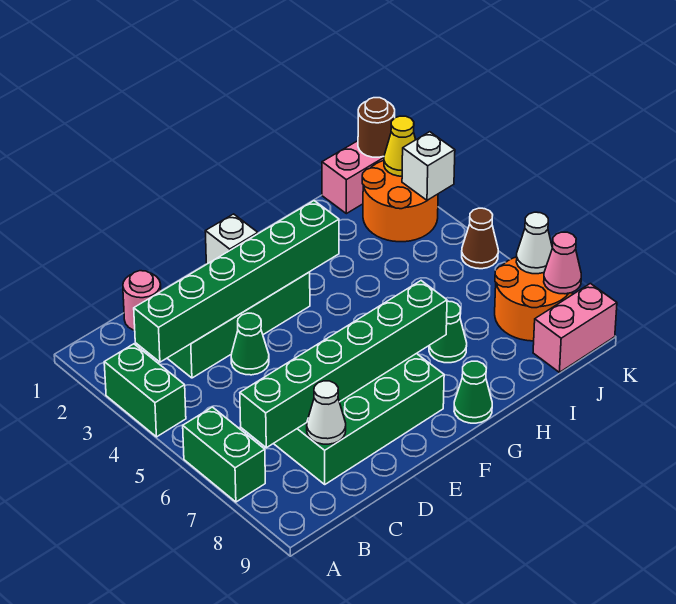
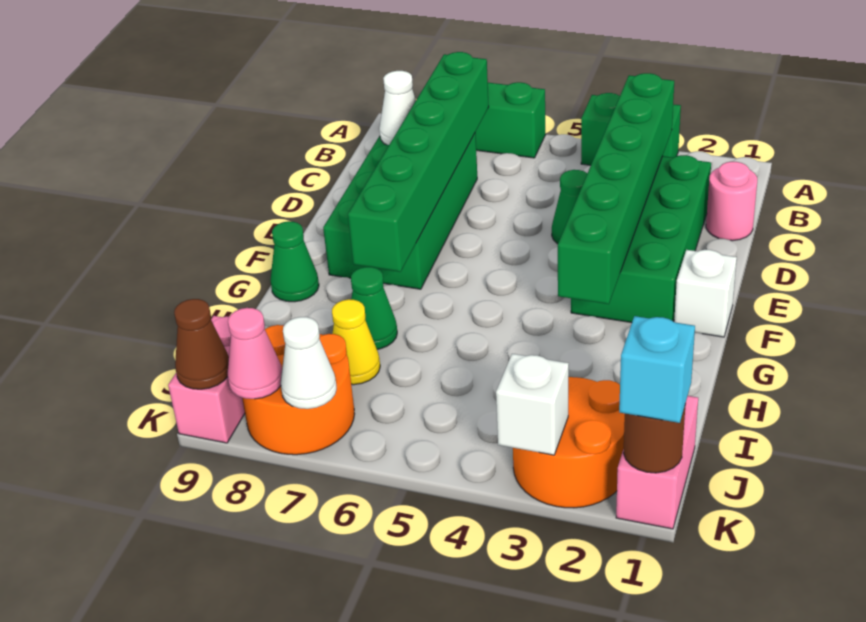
none -> cyan 1x1 brick [619,316,695,423]
yellow 1x1 cone [384,116,416,176] -> yellow 1x1 cone moved to [332,299,380,385]
brown 1x1 cone [462,208,498,269] -> brown 1x1 cone moved to [174,299,229,389]

